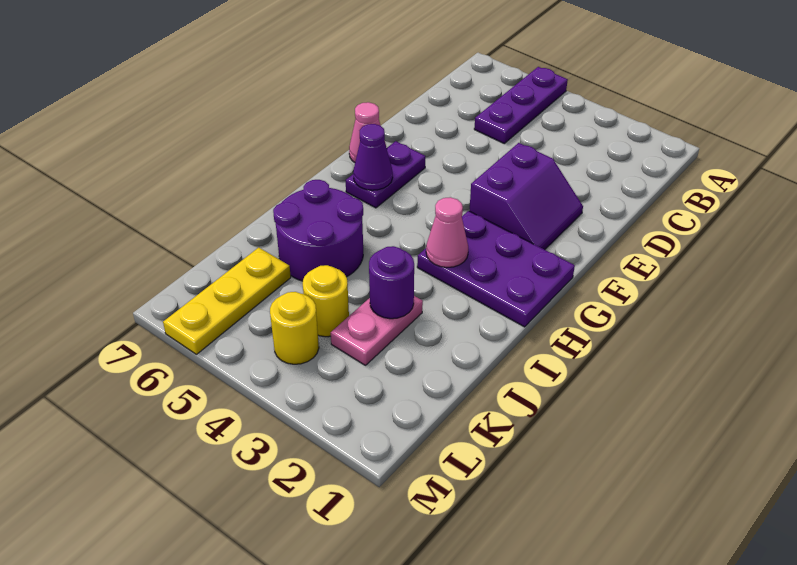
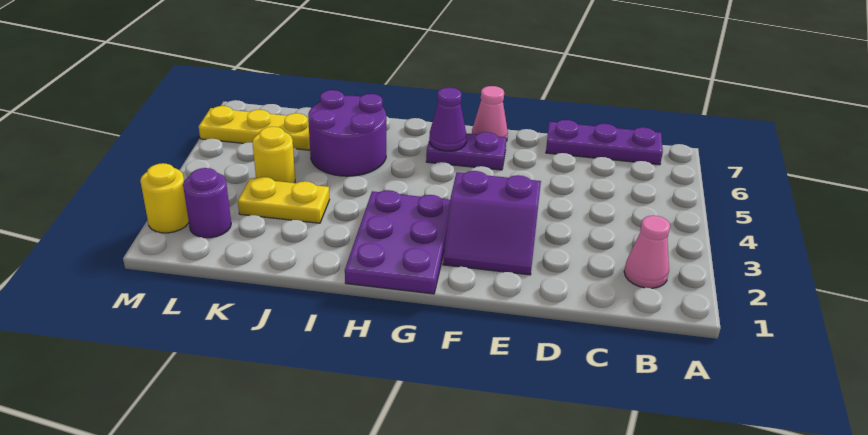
purple 1x3 plate [474,67,568,143] -> purple 1x3 plate moved to [546,120,663,165]
pink 1x1 cone [426,197,468,267] -> pink 1x1 cone moved to [624,216,670,288]
pink 1x2 plate [331,296,423,365] -> yellow 1x2 plate [238,177,330,223]
purple 1x1 round brick [369,246,414,319] -> purple 1x1 round brick moved to [183,168,231,238]
yellow 1x1 round brick [270,292,319,364] -> yellow 1x1 round brick moved to [140,163,189,233]

